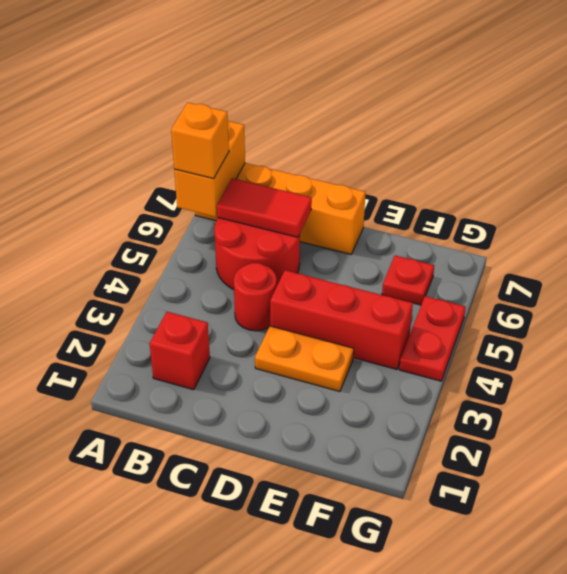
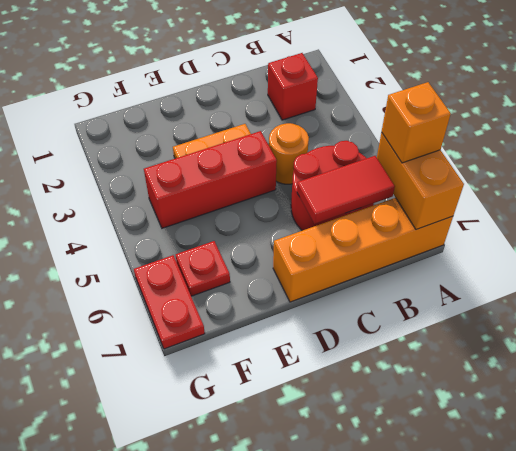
red 1x1 round brick [234,263,277,331] -> orange 1x1 round brick [269,123,309,184]
red 1x2 plate [400,296,466,381] -> red 1x2 plate moved to [134,255,205,349]

